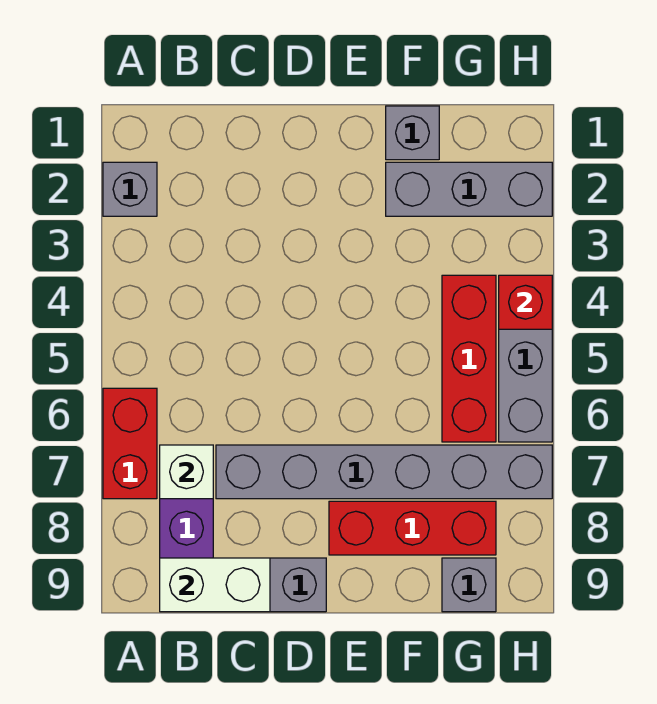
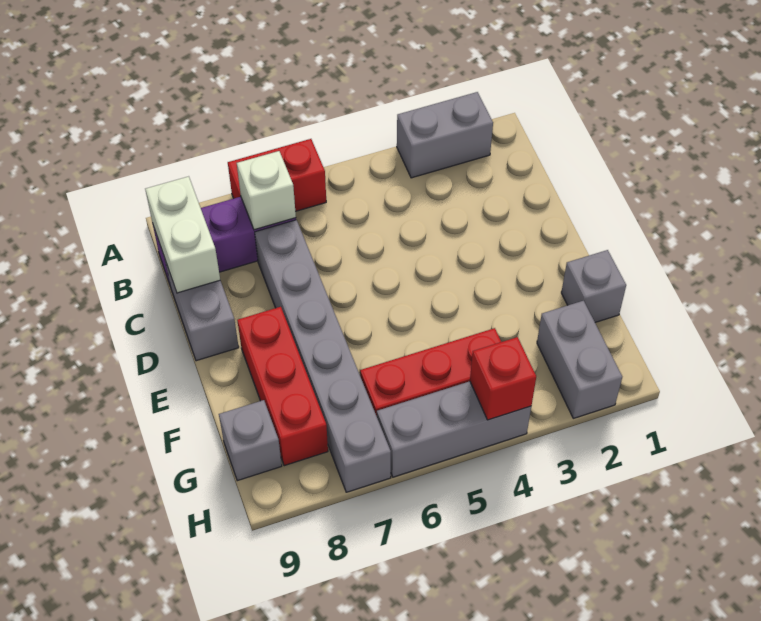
grey 1x1 brick [103,162,157,216] -> grey 1x2 brick [397,92,493,178]
grey 1x3 brick [386,162,552,216] -> grey 1x2 brick [537,301,622,418]

